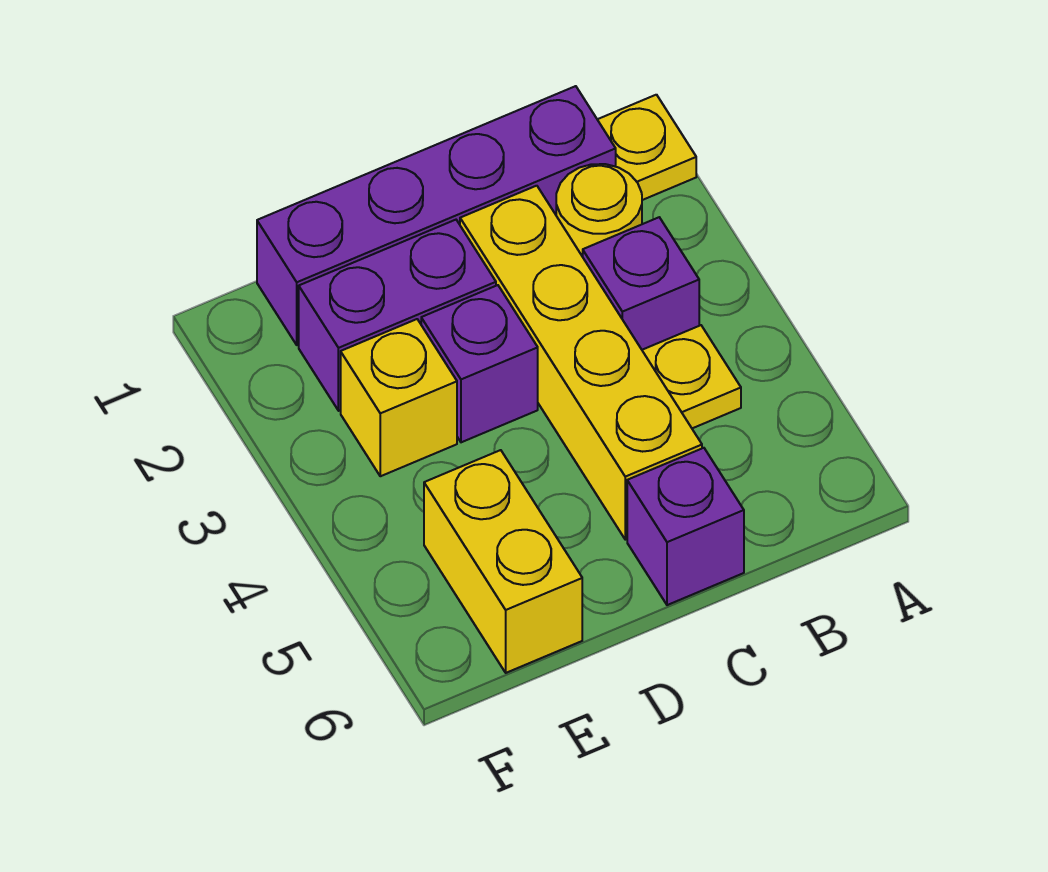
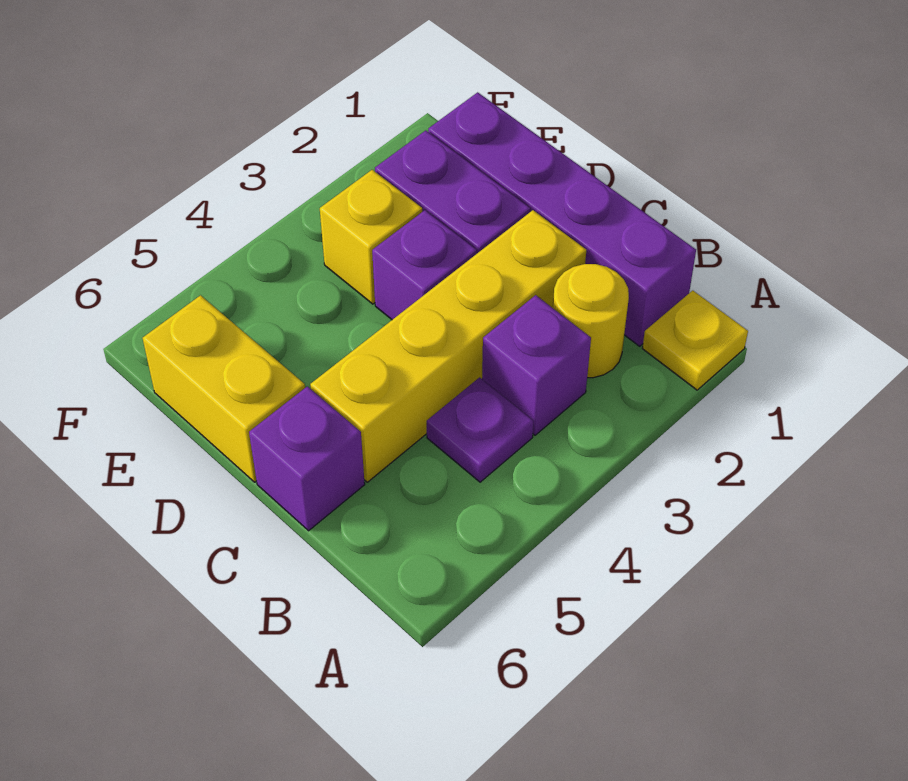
yellow 1x1 plate [642,325,741,428] -> purple 1x1 plate [427,377,533,482]
yellow 1x2 brick [424,450,582,673] -> yellow 1x2 brick turned to [143,295,305,482]

